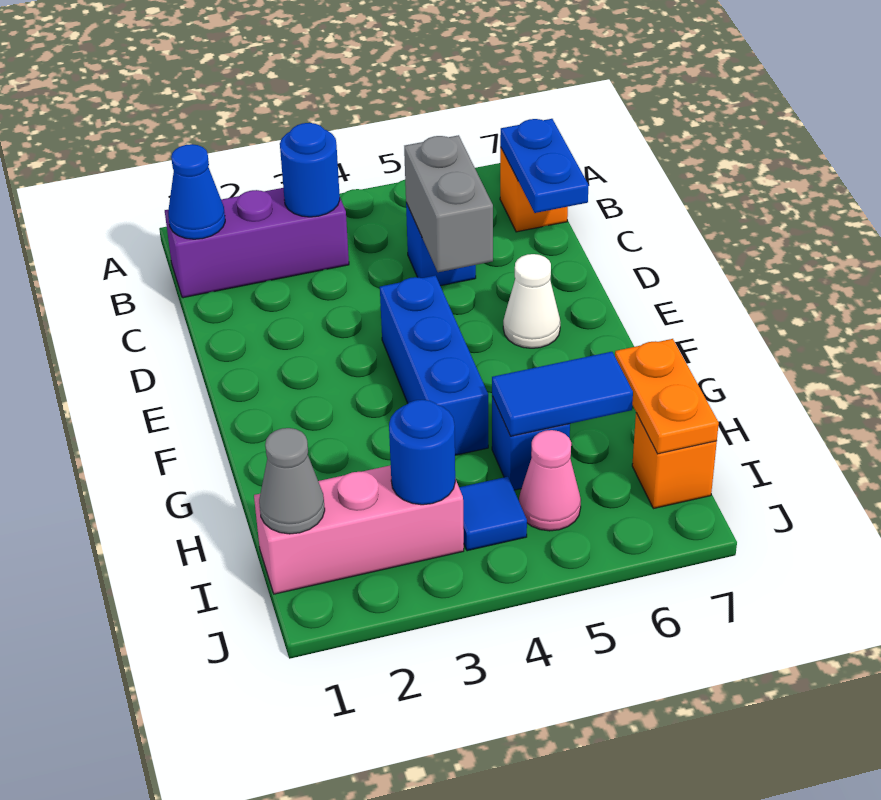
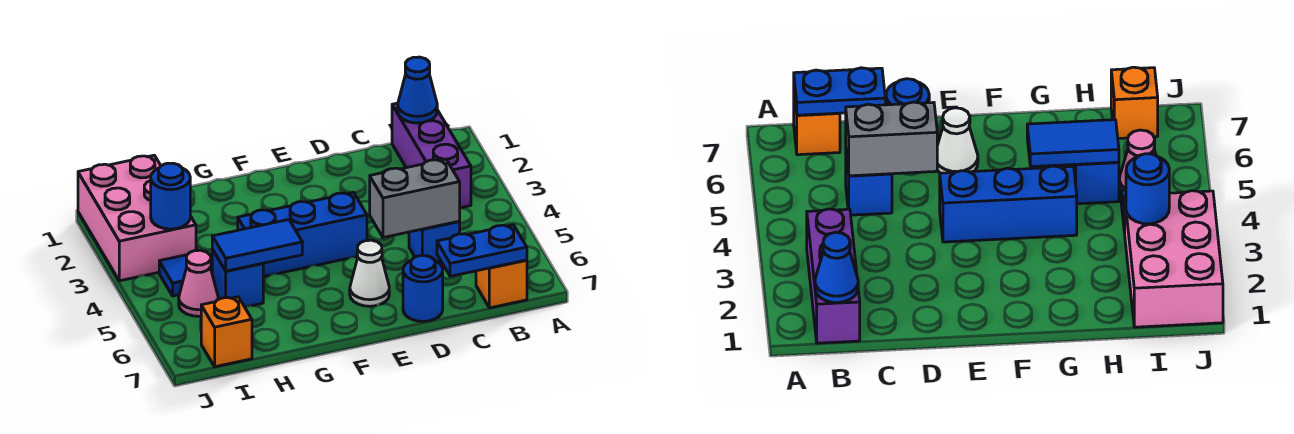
blue 1x1 round brick [280,123,340,217] -> blue 1x1 round brick moved to [403,256,443,321]
blue 1x2 tile [492,352,633,436] -> blue 1x2 tile turned to [212,220,302,271]
orange 1x2 plate [615,339,719,454] -> none
pink 1x3 brick [254,465,464,594] -> pink 2x3 brick [78,155,196,281]
grey 1x1 cone [259,428,325,534] -> none

